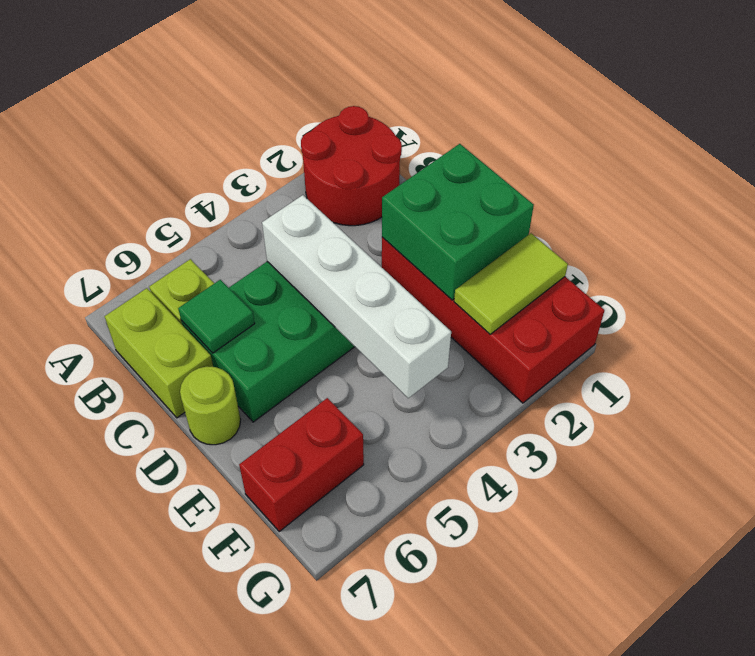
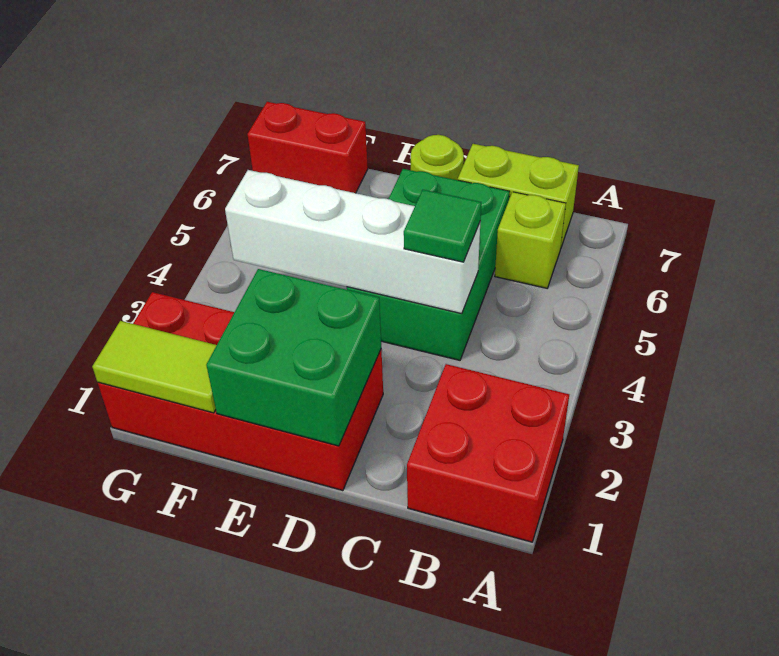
red 2x2 round brick [301,106,402,226] -> red 2x2 brick [407,364,569,542]
green 1x1 tile [178,280,255,353] -> green 1x1 tile moved to [404,190,481,262]
lime 1x2 tile [454,233,568,334] -> lime 1x2 tile turned to [92,321,217,413]
red 1x2 brick [239,398,364,532] -> red 1x2 brick turned to [247,102,368,193]

